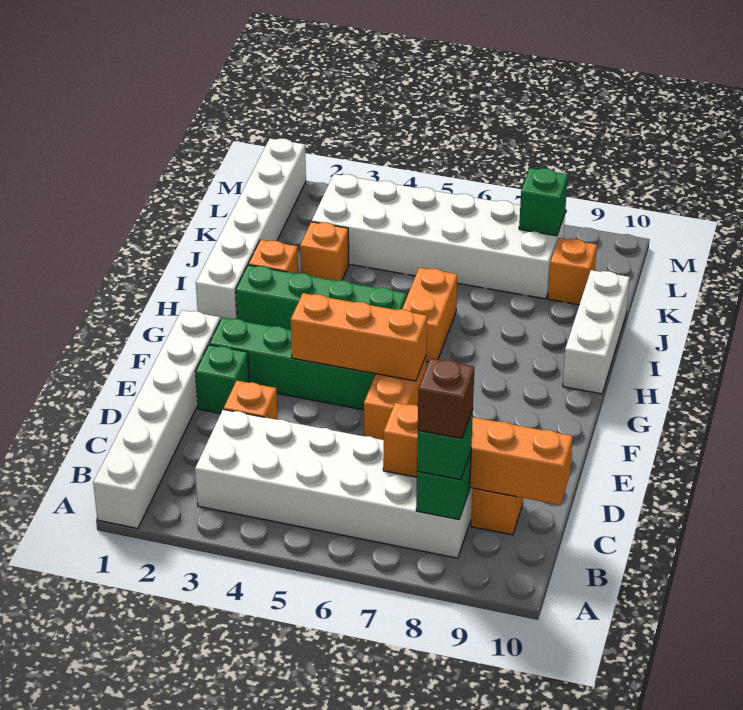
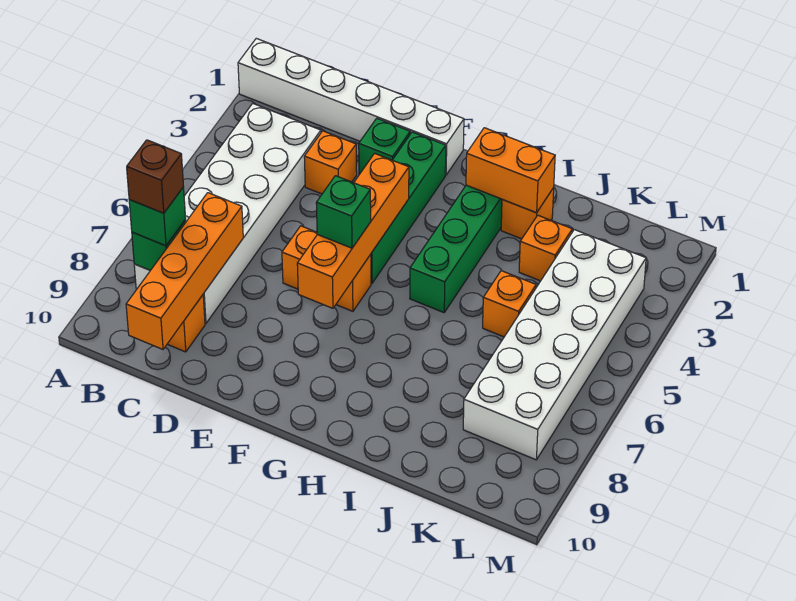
orange 1x3 brick [291,293,427,381] -> orange 1x4 brick [297,153,409,308]
white 1x6 brick [196,139,306,320] -> none
orange 1x2 brick [402,268,457,362] -> orange 1x2 brick moved to [466,128,555,213]
white 1x3 brick [563,270,630,394] -> none
orange 1x1 brick [548,238,597,305] -> orange 1x1 brick moved to [483,271,536,337]
green 1x1 brick [519,168,568,236] -> green 1x1 brick moved to [316,176,371,248]

